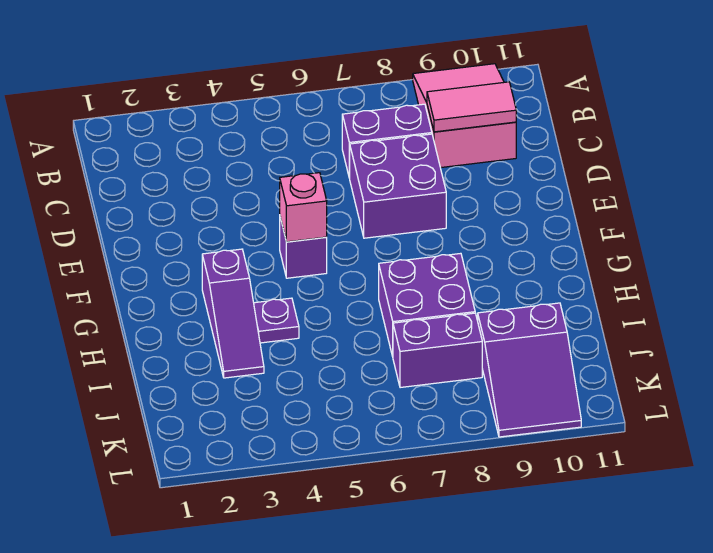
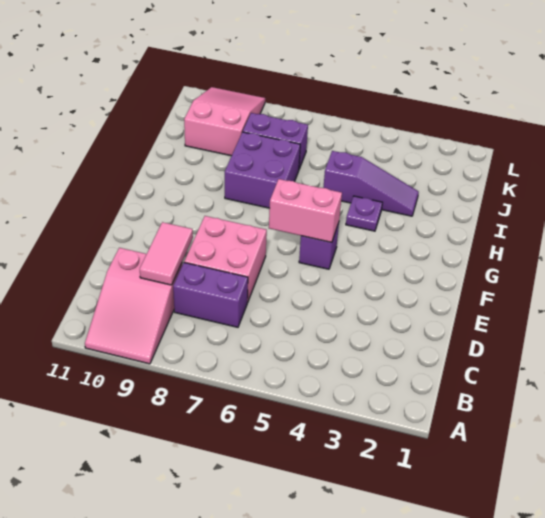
pink 1x2 tile [427,82,516,132] -> pink 1x2 tile turned to [140,222,193,285]
purple 2x2 brick [350,134,446,238] -> pink 2x2 brick [184,216,267,302]
pink 1x1 brick [280,173,327,242] -> pink 1x2 brick [269,179,342,242]
purple 1x3 slope [202,249,264,378] -> purple 1x3 slope turned to [323,151,419,216]
purple 2x3 slope [478,303,581,437] -> pink 2x3 slope [184,87,265,156]

